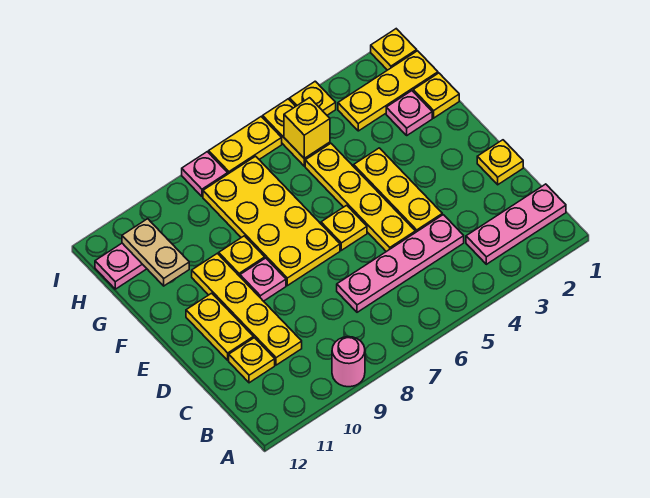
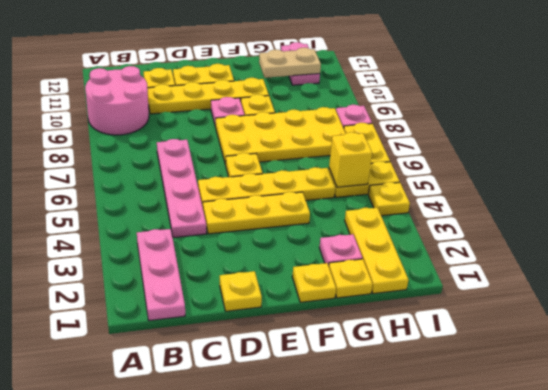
pink 1x1 round brick [332,337,365,387] -> pink 2x2 round brick [85,66,149,135]
yellow 1x1 plate [371,29,417,70] -> yellow 1x1 plate moved to [292,263,336,302]

